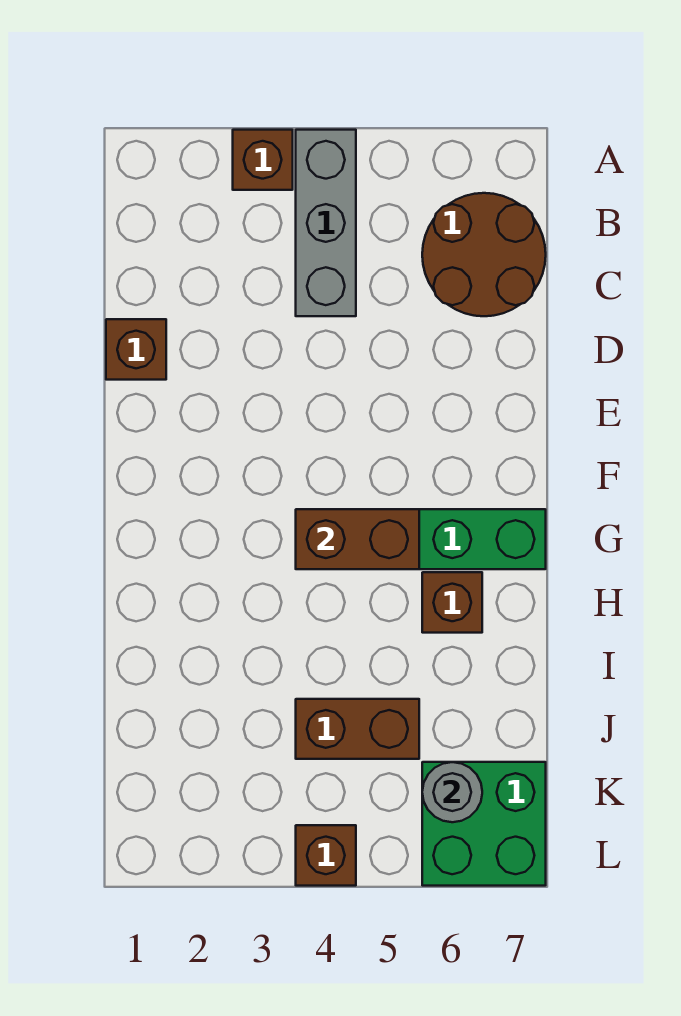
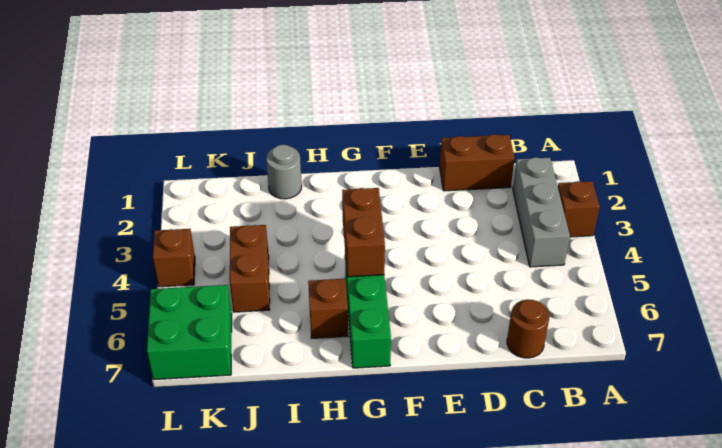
grey 1x3 brick [296,130,356,316] -> grey 1x3 brick turned to [513,157,570,267]
brown 2x2 round brick [422,193,546,316] -> brown 1x1 round brick [507,300,549,358]
brown 1x1 brick [106,319,166,380] -> brown 1x2 brick [440,134,515,191]
grey 1x1 round brick [422,762,482,822] -> grey 1x1 round brick moved to [266,145,302,199]

